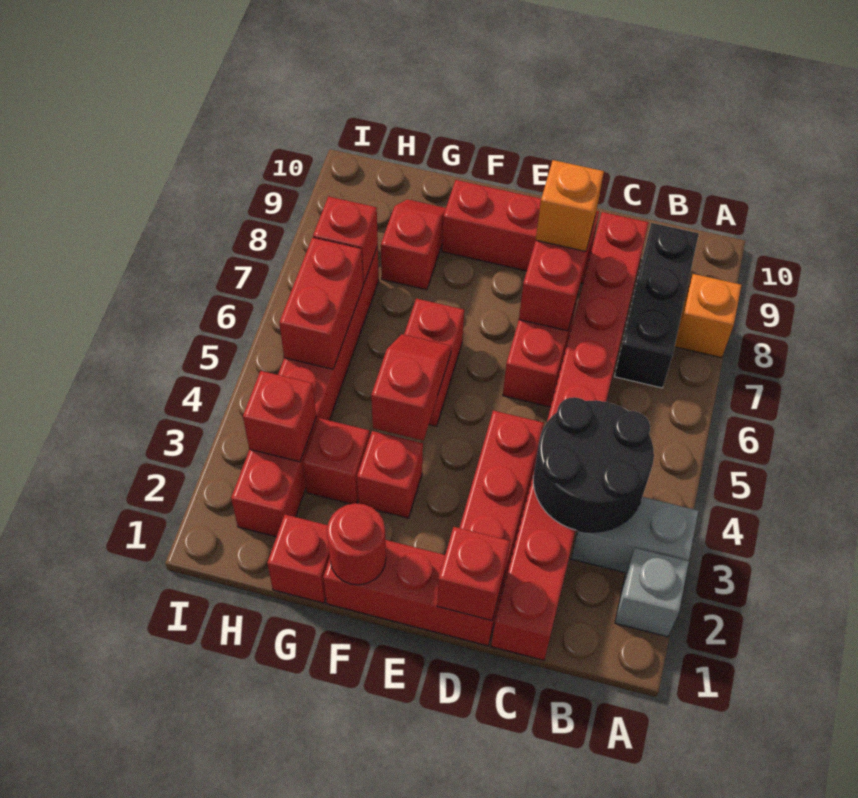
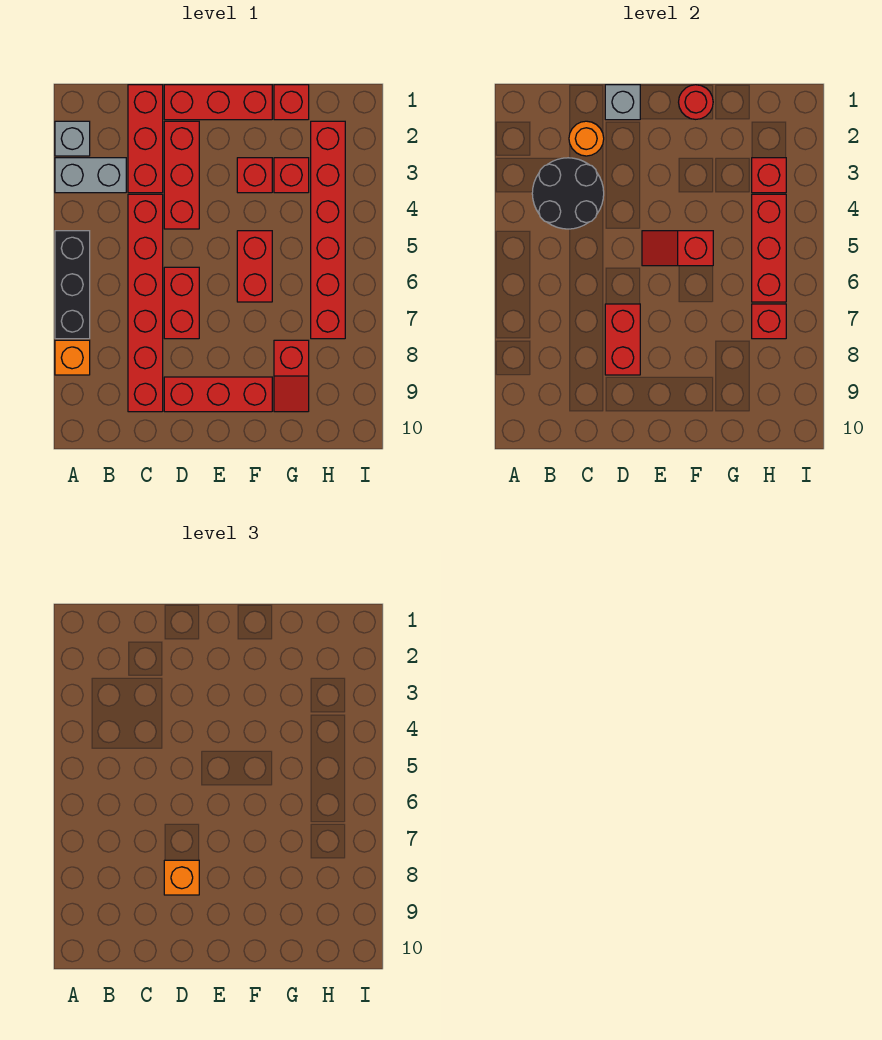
black 1x3 brick [615,223,699,388] -> black 1x3 brick moved to [55,231,90,339]
none -> orange 1x1 round brick [569,121,604,156]
red 1x1 brick [437,527,510,621] -> grey 1x1 brick [605,85,640,120]
red 1x2 slope [371,334,451,441] -> red 1x2 slope turned to [642,231,713,266]
red 1x2 brick [279,238,363,369] -> red 1x3 brick [752,194,786,302]

